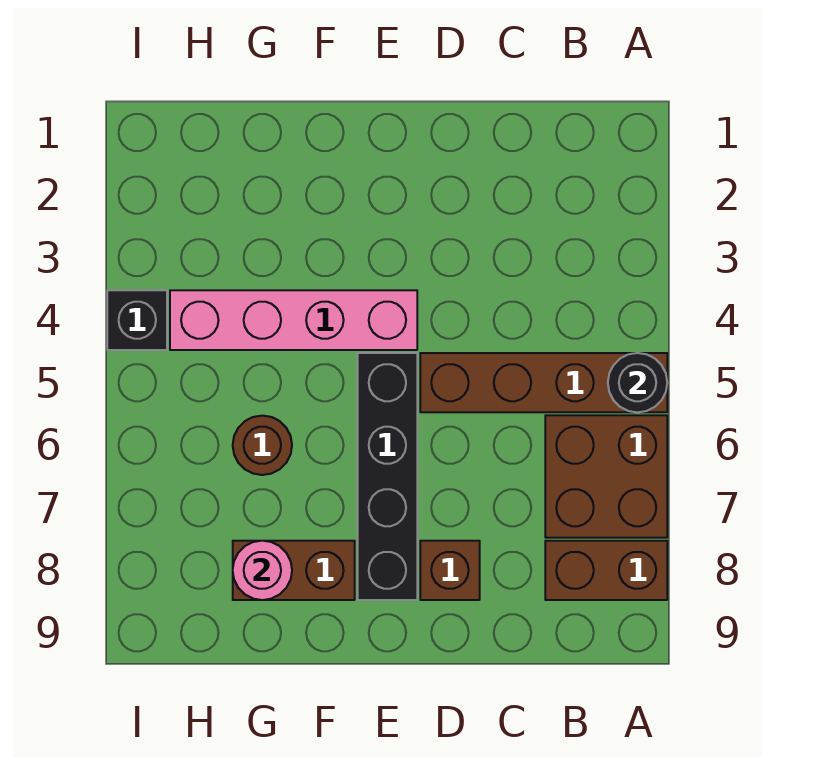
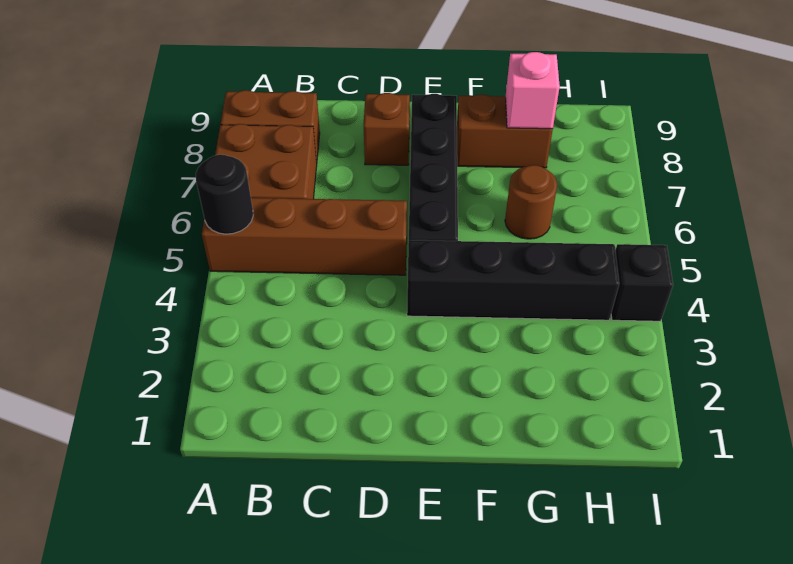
pink 1x4 brick [170,290,417,350] -> black 1x4 brick [407,240,619,320]
pink 1x1 round brick [233,541,292,600] -> pink 1x1 brick [506,52,560,129]

